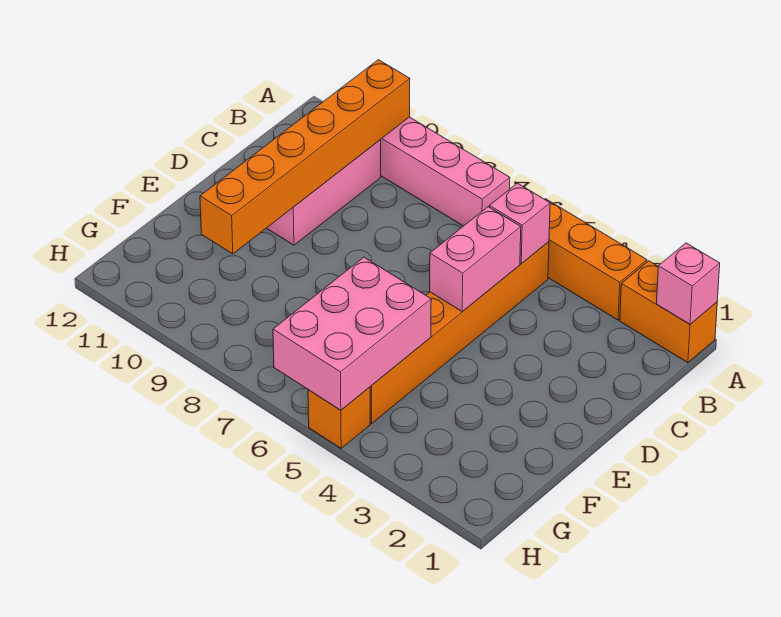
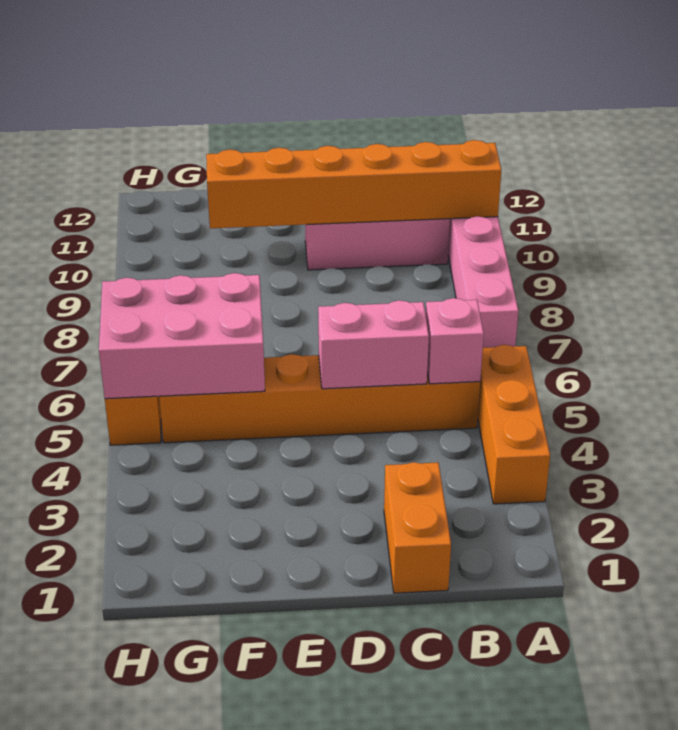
orange 1x2 brick [620,261,717,363] -> orange 1x2 brick moved to [384,462,451,593]
pink 1x1 brick [656,243,720,324] -> none

